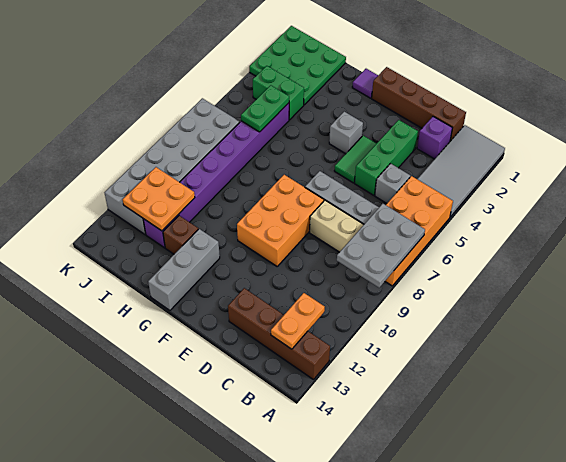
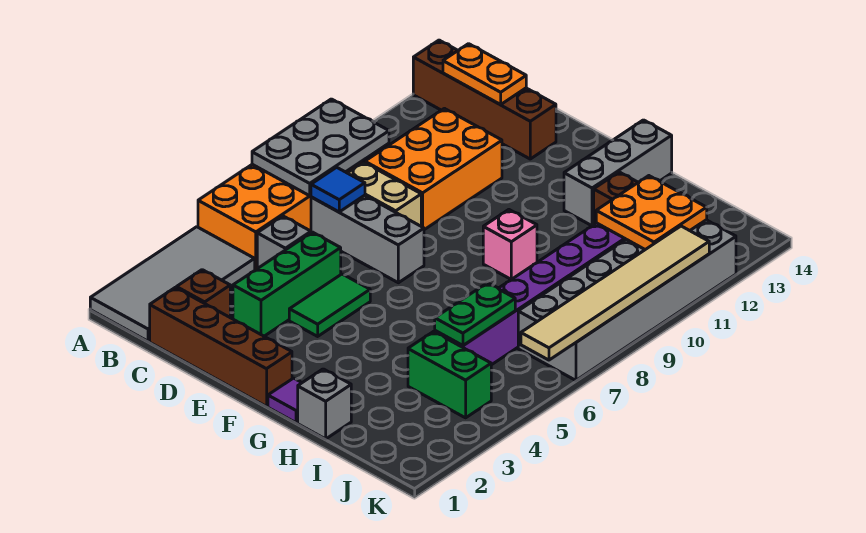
orange 1x2 plate [271,293,325,349] -> orange 1x2 plate turned to [443,44,526,105]
purple 1x1 brick [417,117,452,159] -> brown 1x1 brick [176,270,230,317]
none -> blue 1x1 tile [311,167,365,212]
orange 2x3 brick [237,175,324,266] -> orange 2x3 brick moved to [365,109,502,230]
grey 1x1 brick [329,112,363,154] -> grey 1x1 brick moved to [298,369,351,439]
none -> pink 1x1 brick [483,210,537,279]
green 3x3 plate [249,26,346,105] -> none
none -> tan 1x6 tile [521,226,709,360]

